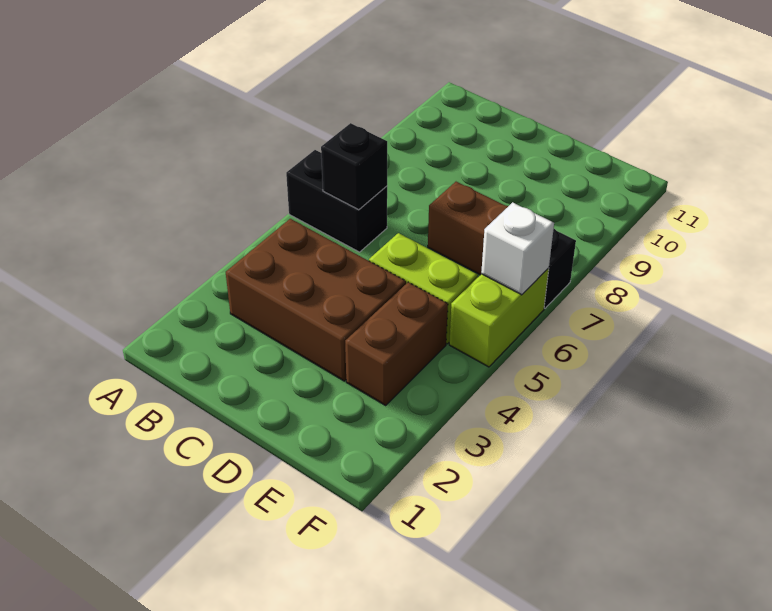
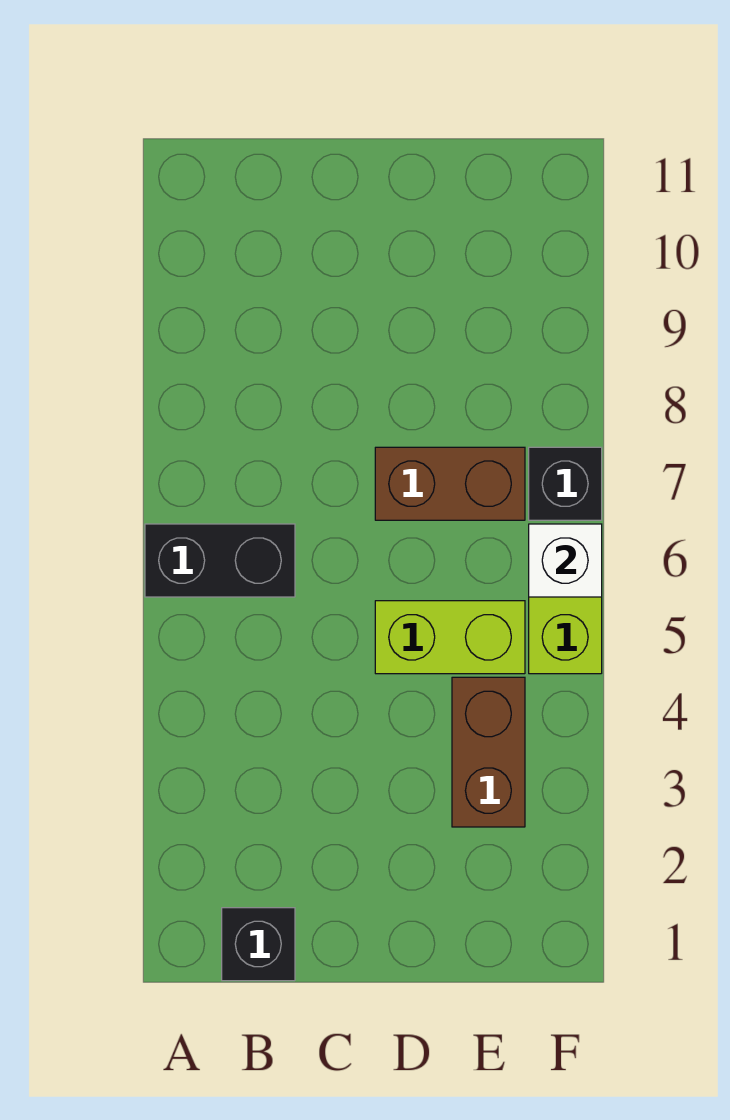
brown 2x3 brick [226,219,406,381] -> none
black 1x1 brick [321,123,387,210] -> black 1x1 brick moved to [222,908,295,981]

